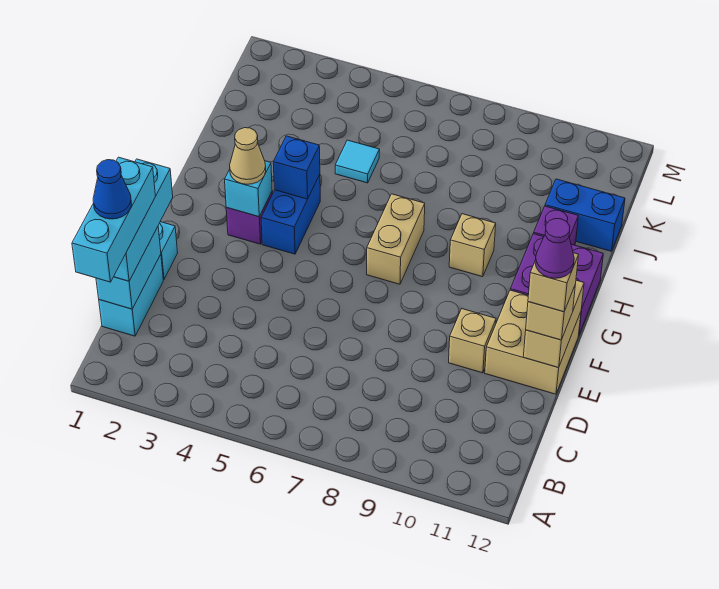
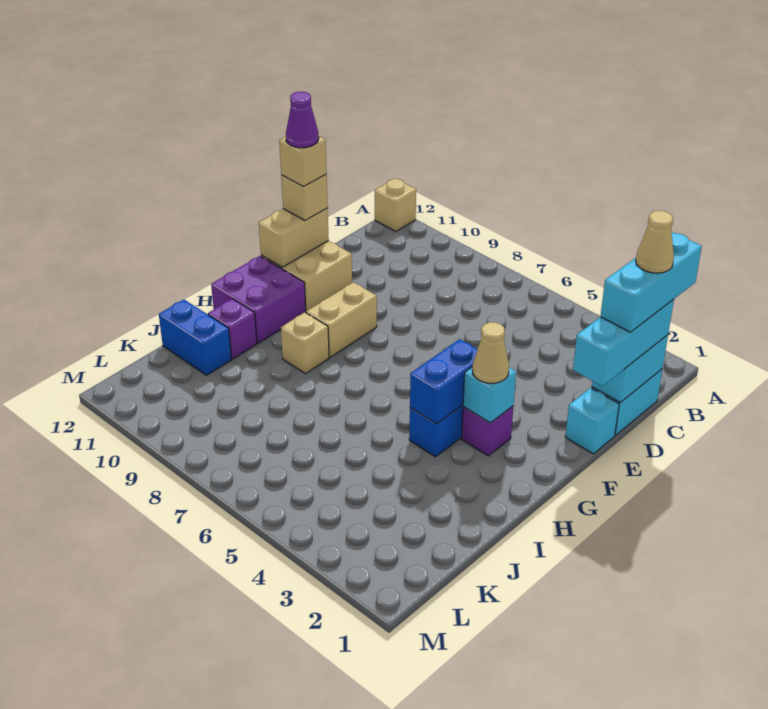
blue 1x1 cone [93,160,132,219] -> tan 1x1 cone [636,211,674,273]
tan 1x1 brick [449,309,496,373] -> tan 1x1 brick moved to [375,178,416,231]
tan 1x2 brick [367,194,425,284] -> tan 1x2 brick moved to [306,282,377,357]
blue 1x1 brick [273,136,320,199] -> blue 1x2 brick [410,339,477,424]
cyan 1x1 tile [335,140,380,183] -> none

